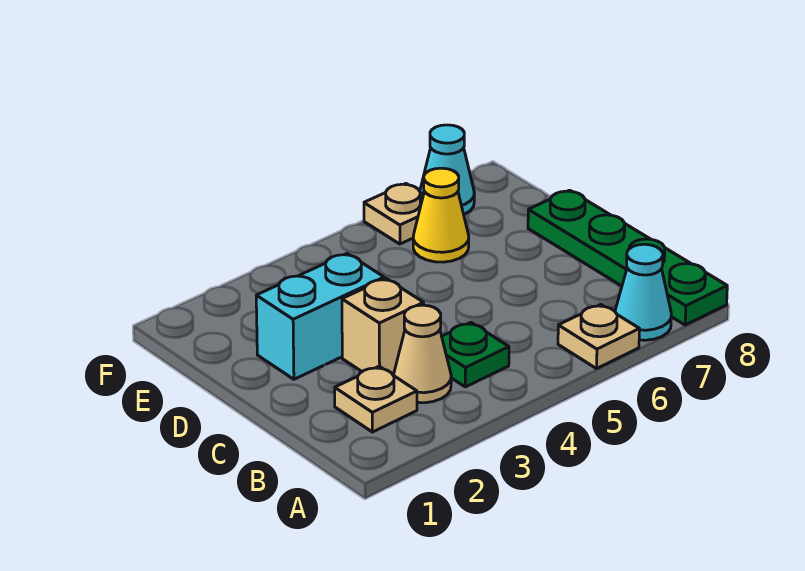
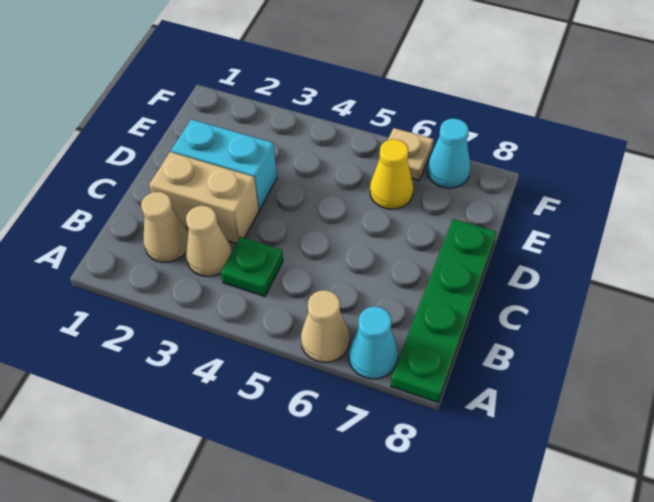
tan 1x1 plate [558,305,640,369] -> tan 1x1 cone [301,290,349,362]
tan 1x1 plate [335,366,417,432] -> tan 1x1 cone [141,192,188,262]
tan 1x1 brick [342,279,424,376] -> tan 1x2 brick [149,152,259,243]

